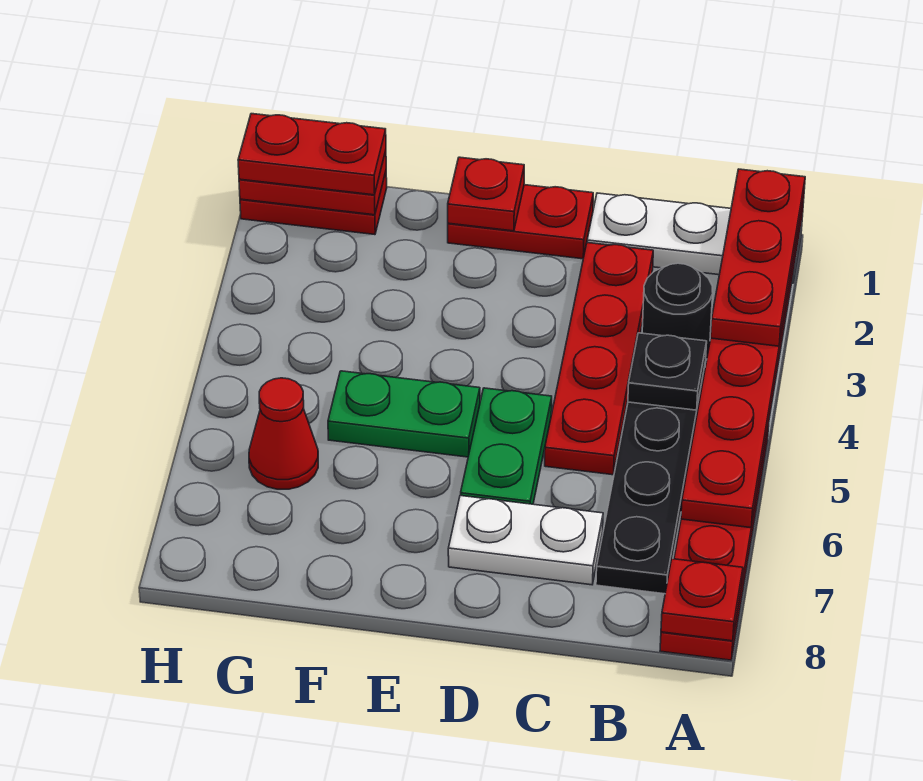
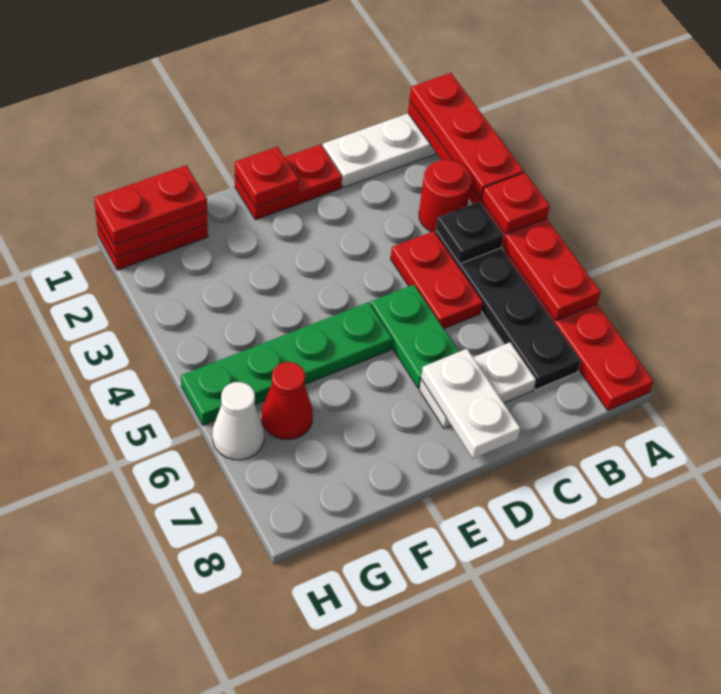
red 1x1 plate [661,559,743,641] -> red 1x1 plate moved to [482,173,550,234]
black 1x1 round brick [642,263,713,360] -> red 1x1 round brick [419,160,472,233]
red 1x4 plate [545,243,653,475] -> red 1x2 plate [391,231,483,329]
none -> white 1x2 plate [421,349,520,459]
green 1x2 plate [328,371,480,457] -> green 1x4 plate [181,302,392,425]
none -> white 1x1 cone [212,382,264,460]

